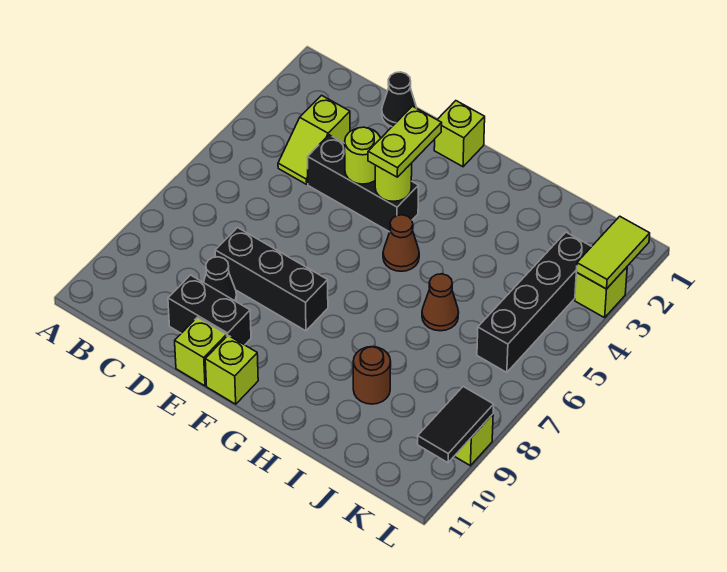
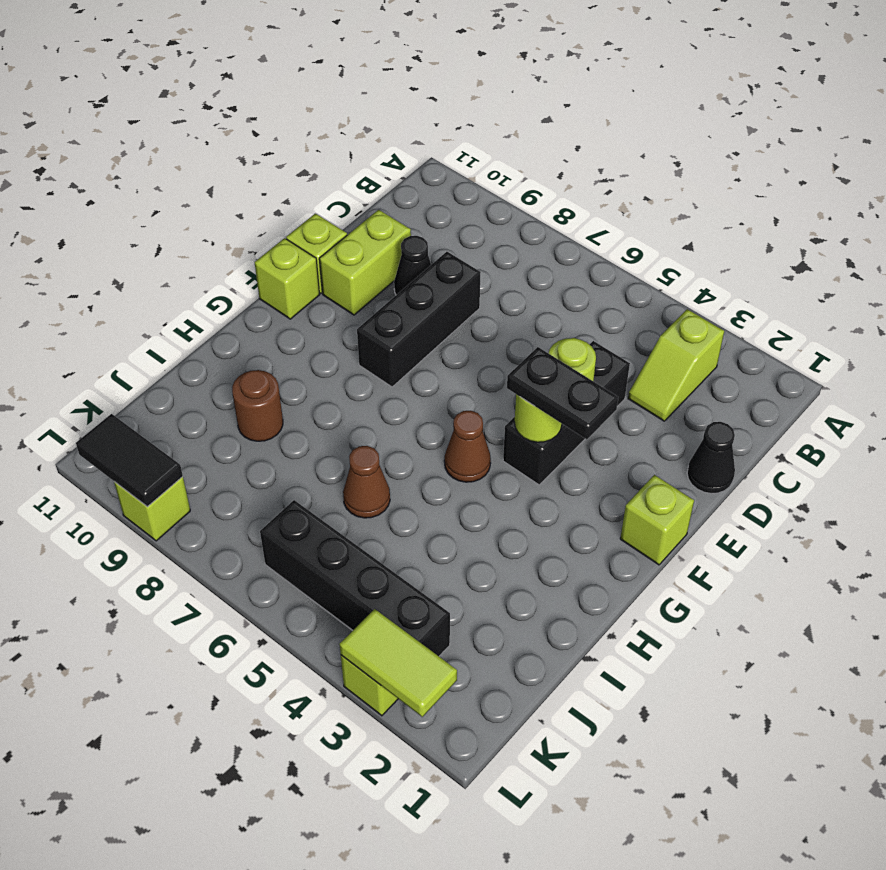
lime 1x2 slope [278,95,350,184] -> lime 1x2 slope turned to [628,309,724,421]
black 1x2 brick [168,275,251,345] -> lime 1x2 brick [319,210,411,315]
lime 1x2 plate [368,106,442,177] -> black 1x2 plate [507,347,618,439]

